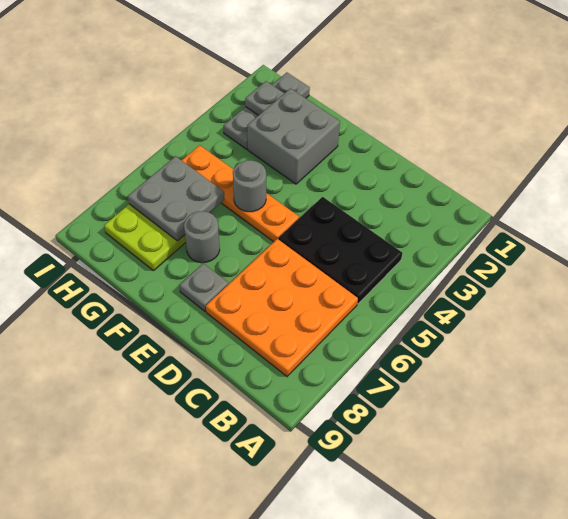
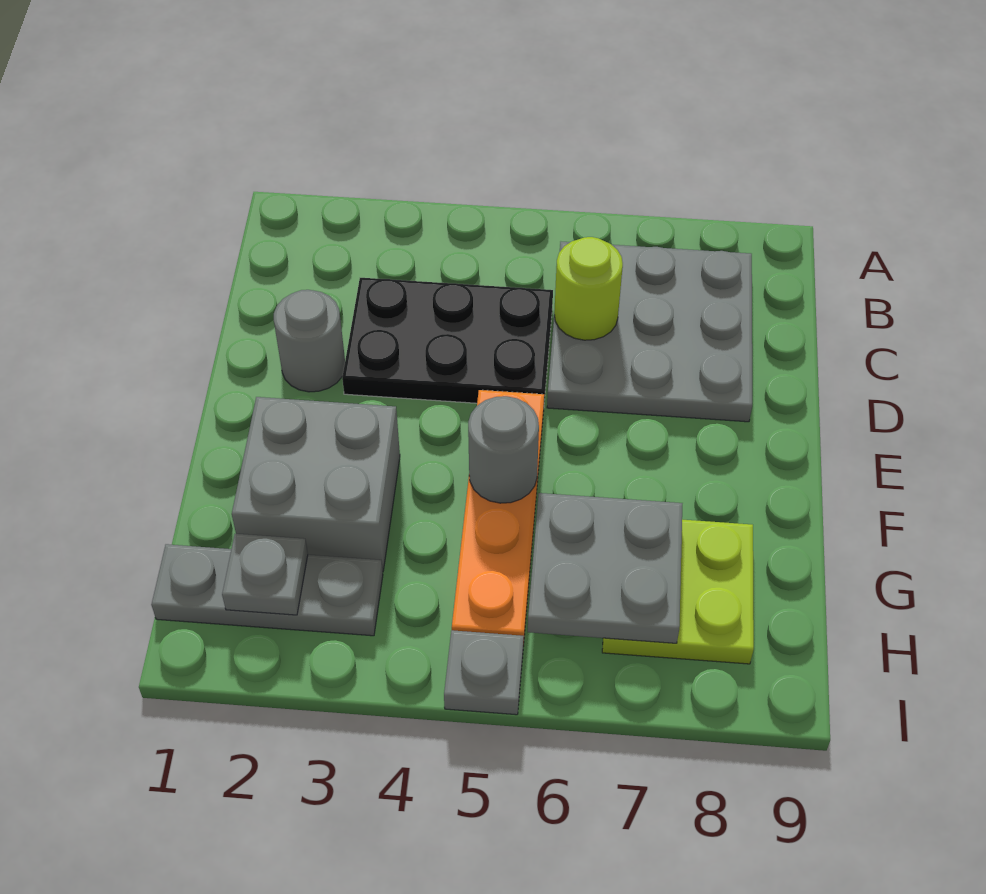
black 2x3 plate [278,197,402,304] -> black 2x3 plate turned to [342,278,553,403]
orange 3x3 plate [206,239,358,376] -> grey 3x3 plate [547,242,752,422]
none -> lime 1x1 round brick [554,237,623,340]
grey 1x1 plate [179,263,228,311] -> grey 1x1 plate moved to [444,630,524,715]
grey 1x1 round brick [184,211,220,263] -> grey 1x1 round brick moved to [274,290,345,392]

